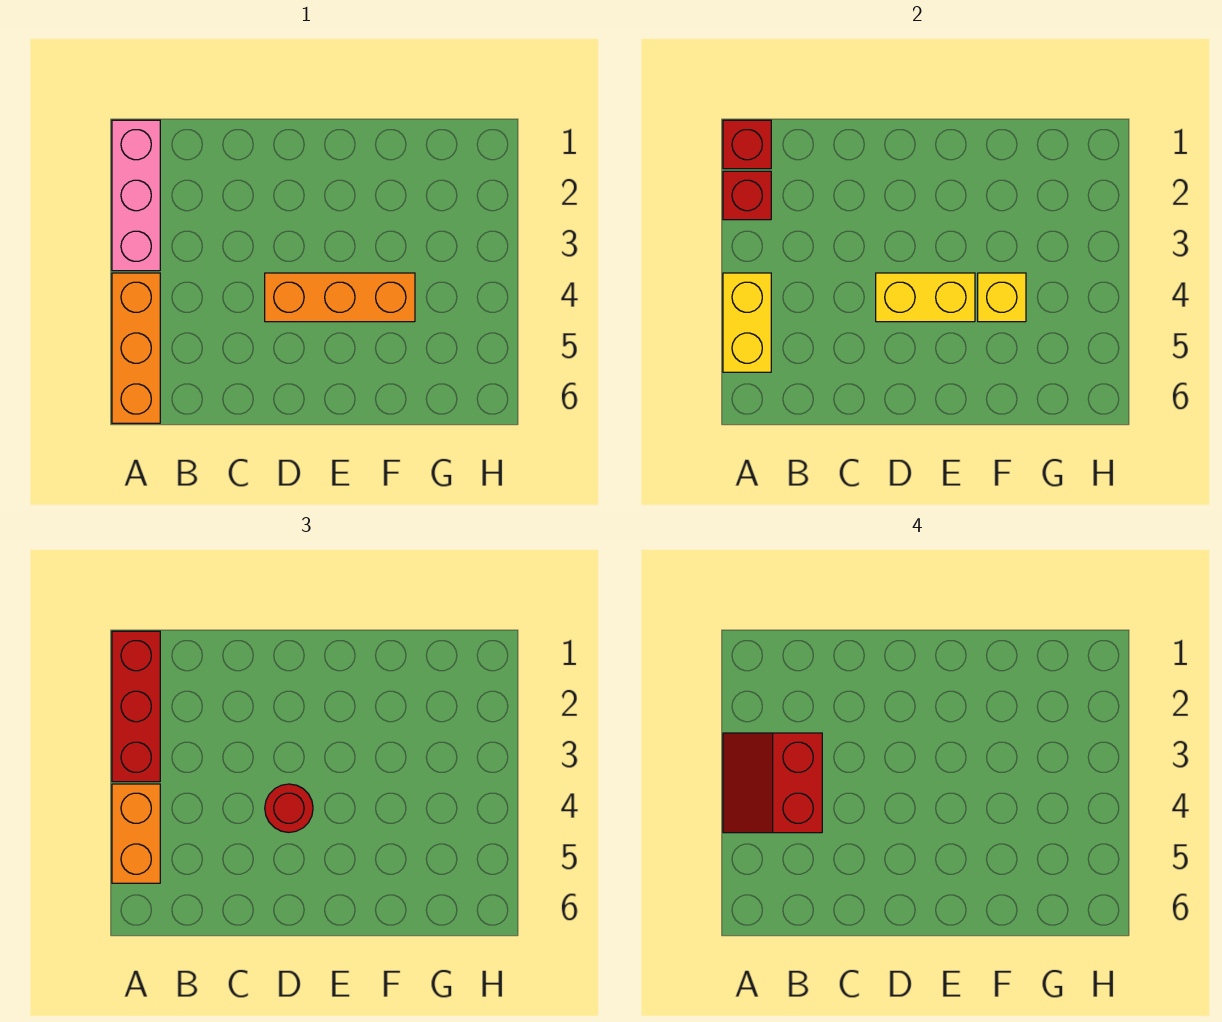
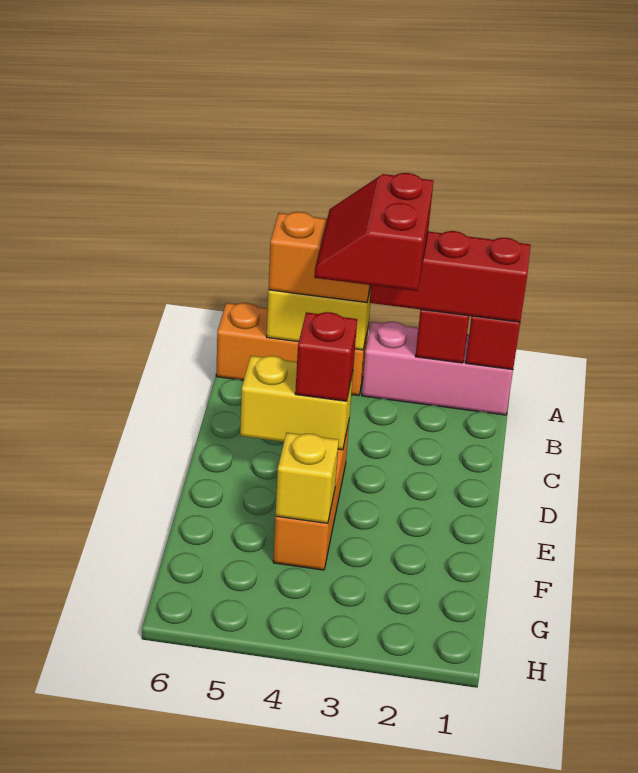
red 2x2 slope [723,733,822,833] -> red 2x2 slope turned to [314,173,433,291]
yellow 1x2 brick [876,273,975,322] -> yellow 1x2 brick turned to [240,356,353,450]
red 1x1 round brick [265,784,313,832] -> red 1x1 brick [295,312,357,401]

